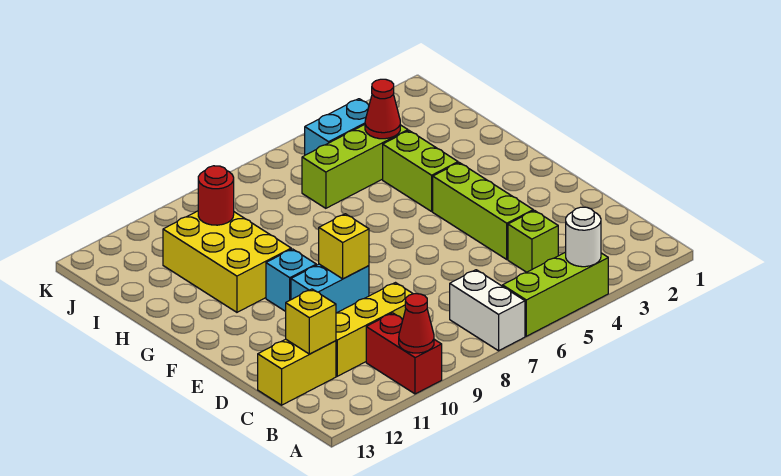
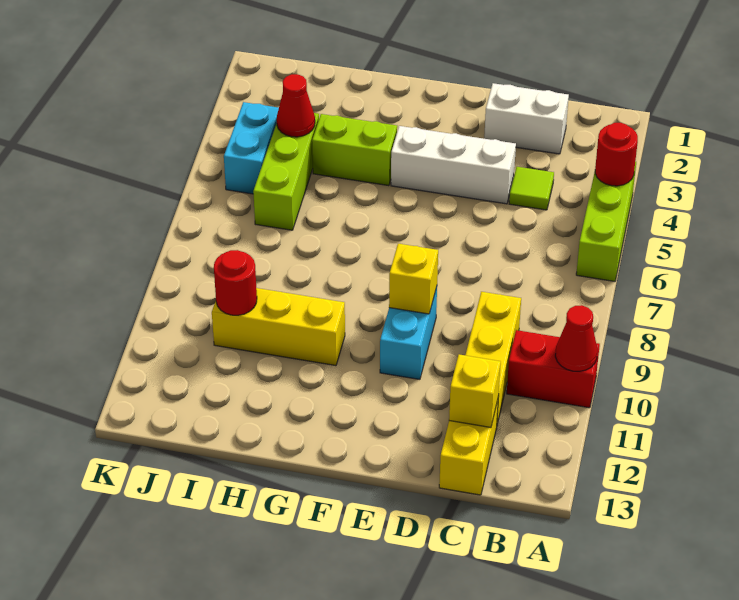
white 1x1 round brick [566,207,601,267] -> red 1x1 round brick [595,123,638,186]
white 1x2 brick [450,270,525,351] -> white 1x2 brick moved to [484,83,569,154]
lime 1x1 brick [508,211,558,272] -> lime 1x1 tile [509,167,554,210]
lime 1x3 brick [433,163,533,259] -> white 1x3 brick [391,126,516,204]
cyan 1x1 brick [266,249,316,311] -> none
yellow 2x3 brick [163,211,291,312] -> yellow 1x3 brick [212,288,345,366]

